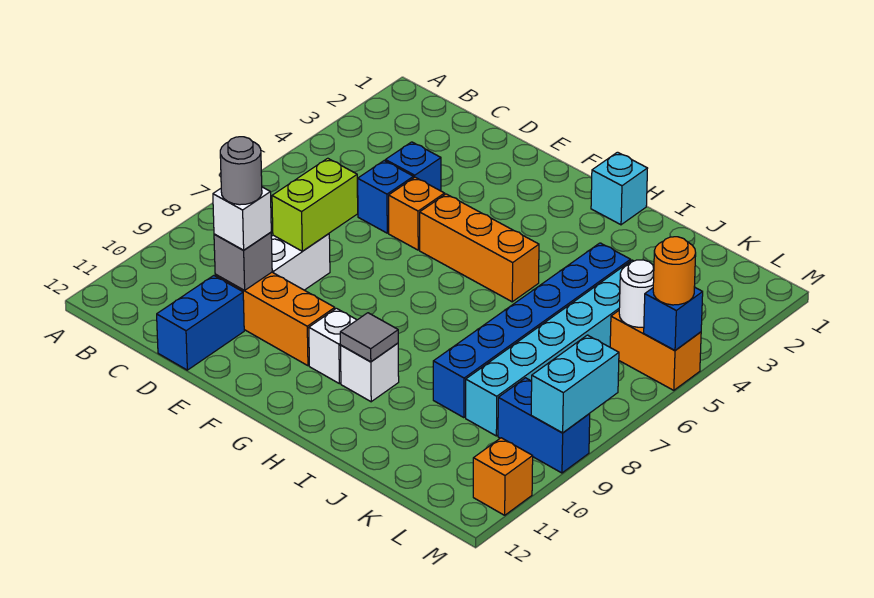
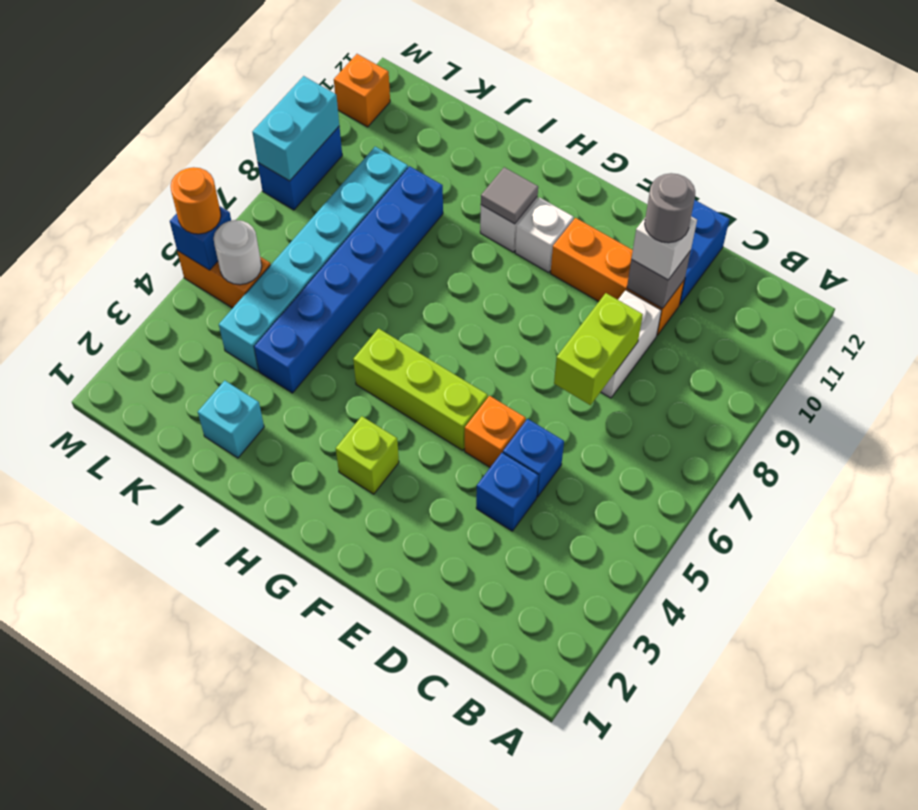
orange 1x3 brick [420,194,539,302] -> lime 1x3 brick [353,329,488,450]
none -> lime 1x1 brick [336,416,399,494]
cyan 1x1 brick [591,152,648,225] -> cyan 1x1 brick moved to [198,381,264,458]
blue 1x2 brick [498,378,590,473] -> blue 1x2 brick turned to [258,126,342,210]

